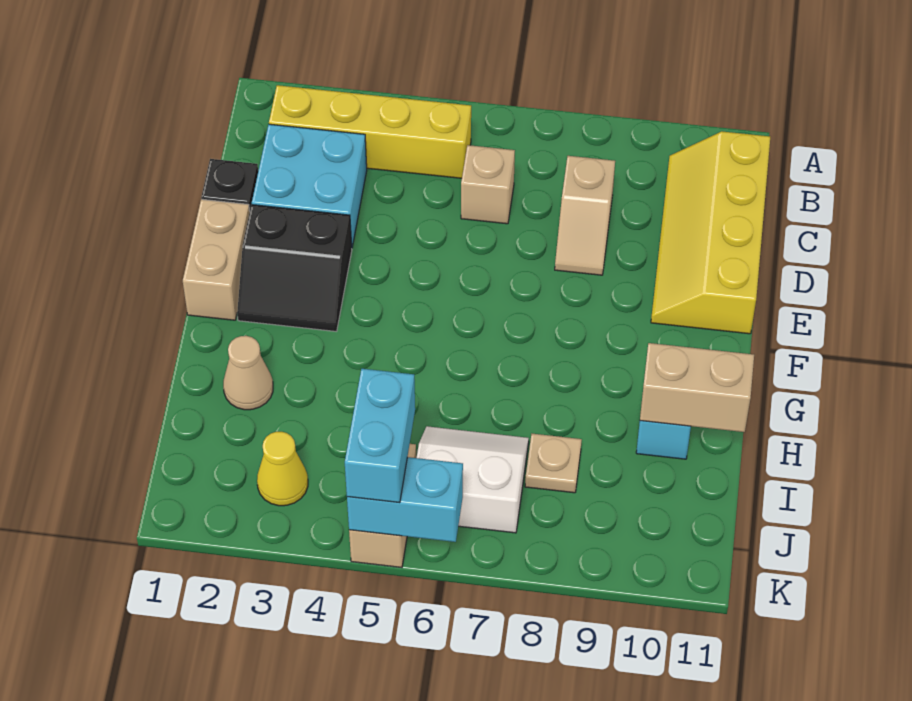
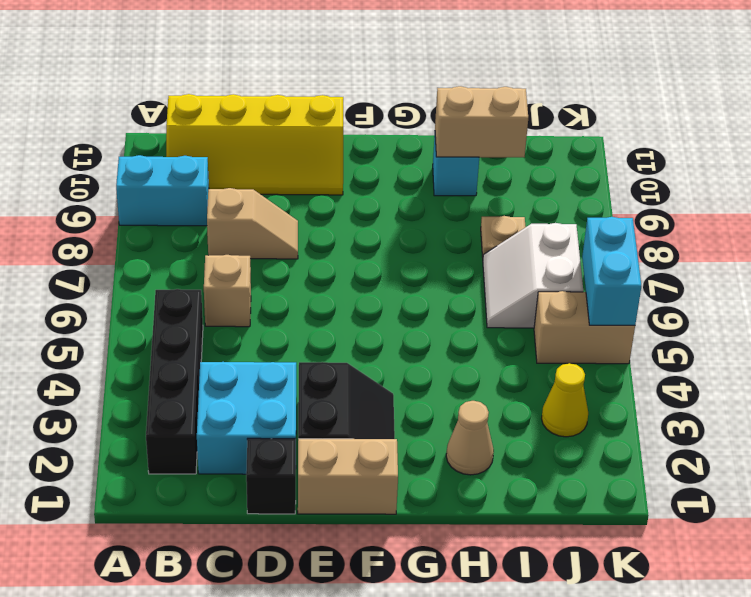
yellow 1x4 brick [269,85,471,178] -> black 1x4 brick [146,289,203,474]
tan 1x2 brick [640,343,754,432] -> tan 1x2 brick turned to [435,86,528,157]
cyan 1x2 brick [345,369,415,503] -> cyan 1x2 brick moved to [116,155,209,226]

